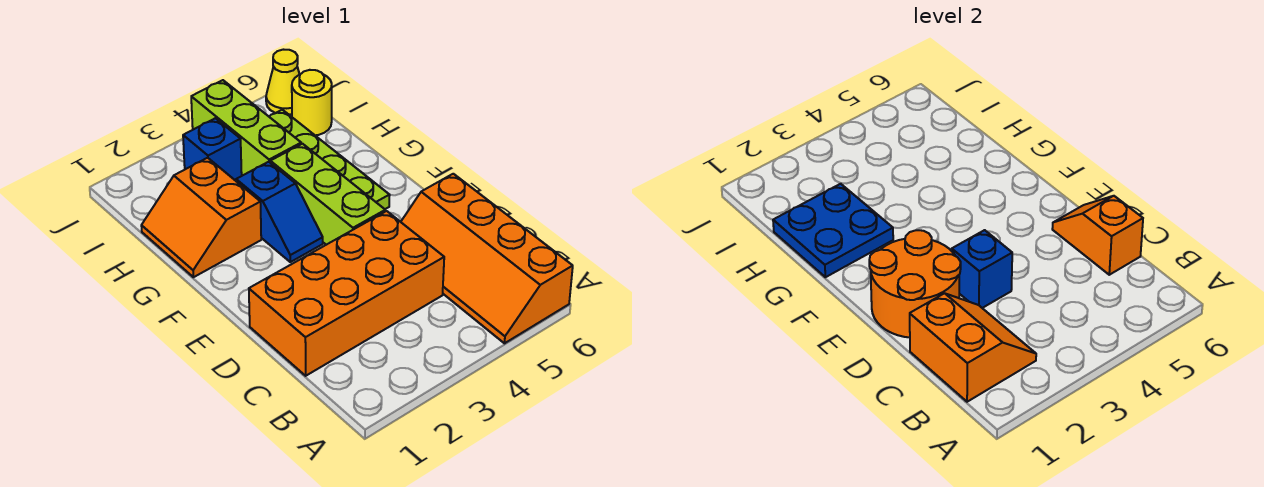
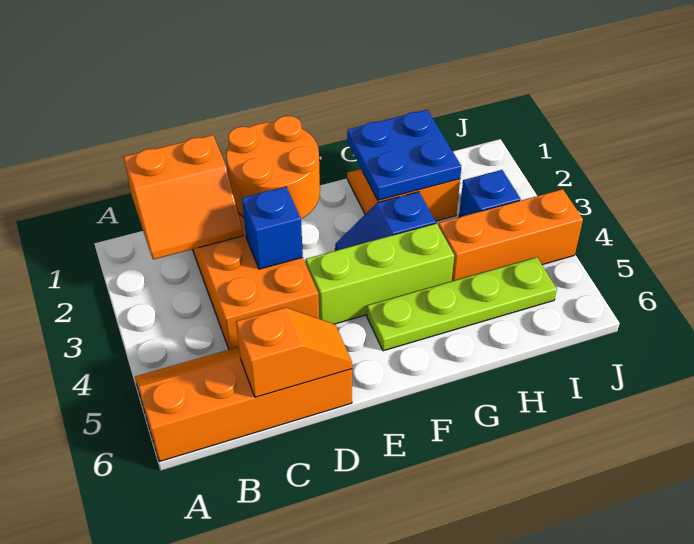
lime 1x3 brick [191,80,301,176] -> orange 1x3 brick [439,189,583,281]
yellow 1x1 round brick [292,70,332,135] -> none
yellow 1x1 cone [266,50,300,114] -> none

